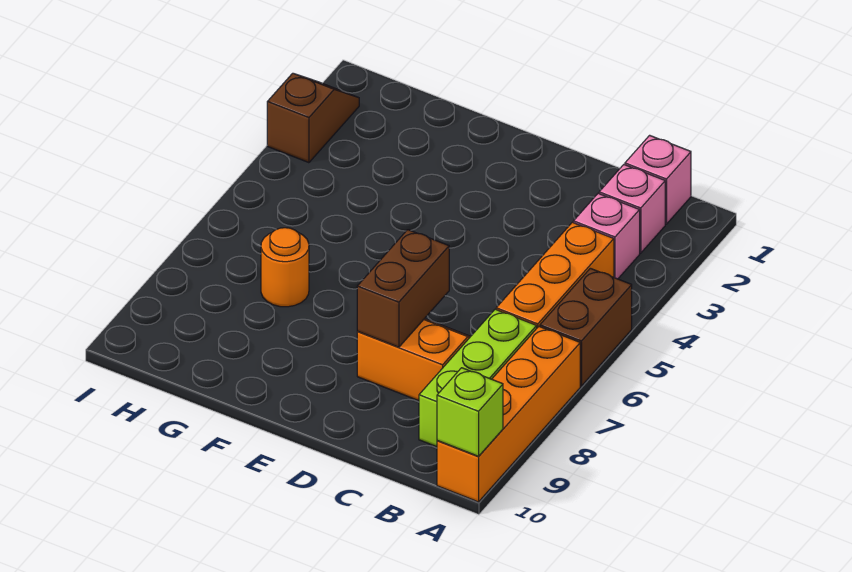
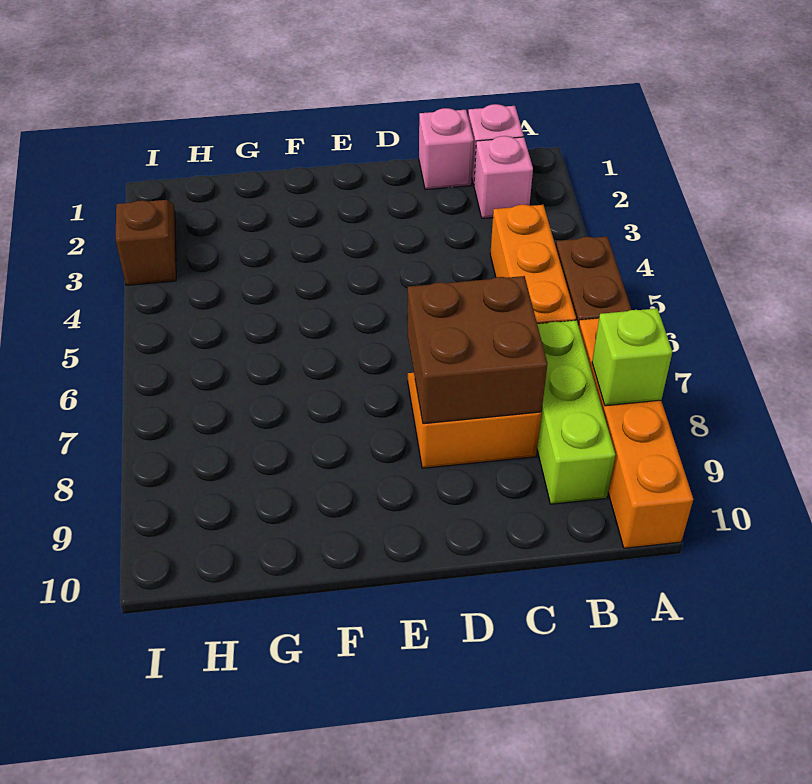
lime 1x1 brick [437,368,503,457] -> lime 1x1 brick moved to [592,308,672,406]
pink 1x1 brick [573,193,640,279] -> pink 1x1 brick moved to [419,108,474,190]
brown 1x2 brick [357,230,449,347] -> brown 2x2 brick [408,276,547,424]
orange 1x1 round brick [261,228,309,307] -> none

